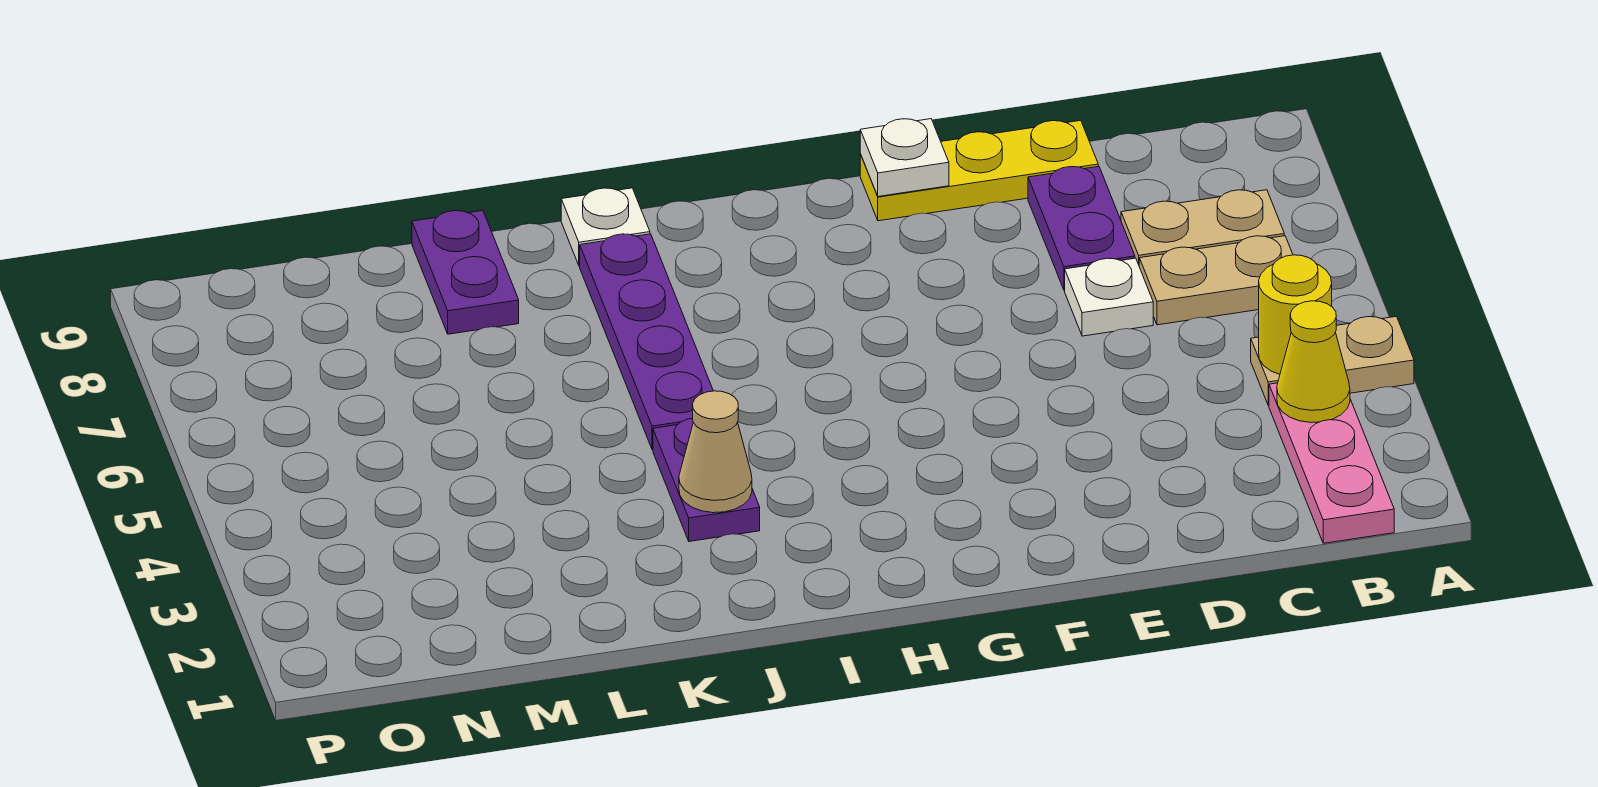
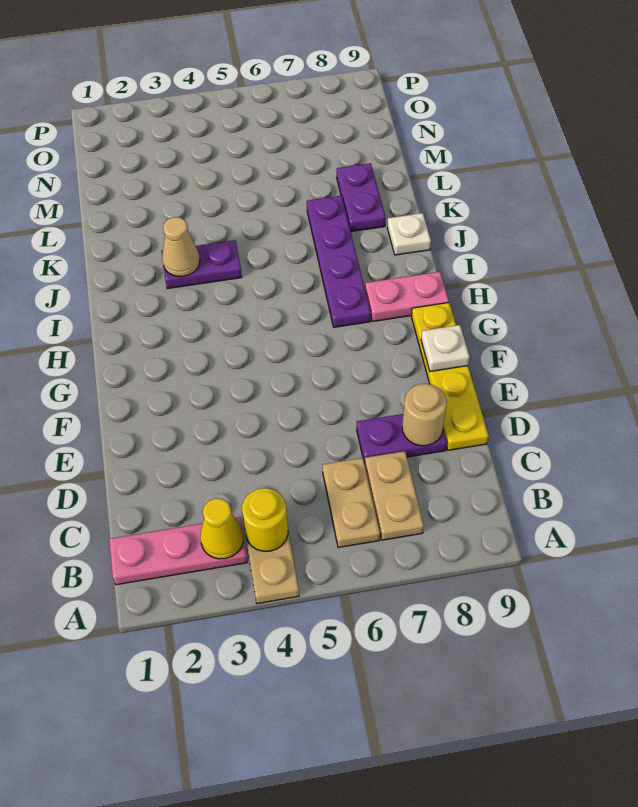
white 1x1 plate [1065,258,1153,336] -> none
none -> tan 1x1 round brick [402,384,447,446]
yellow 1x3 plate [860,120,1098,221] -> yellow 1x4 plate [412,303,489,450]
none -> pink 1x2 plate [365,272,449,321]
purple 1x4 plate [580,234,713,450] -> purple 1x4 plate turned to [307,196,371,327]
purple 1x2 plate [412,211,519,334] -> purple 1x2 plate turned to [337,163,386,232]

